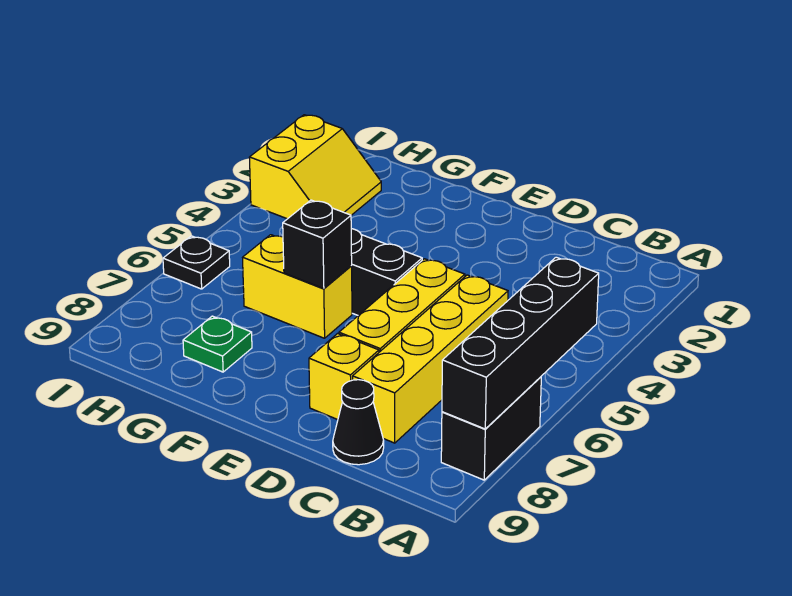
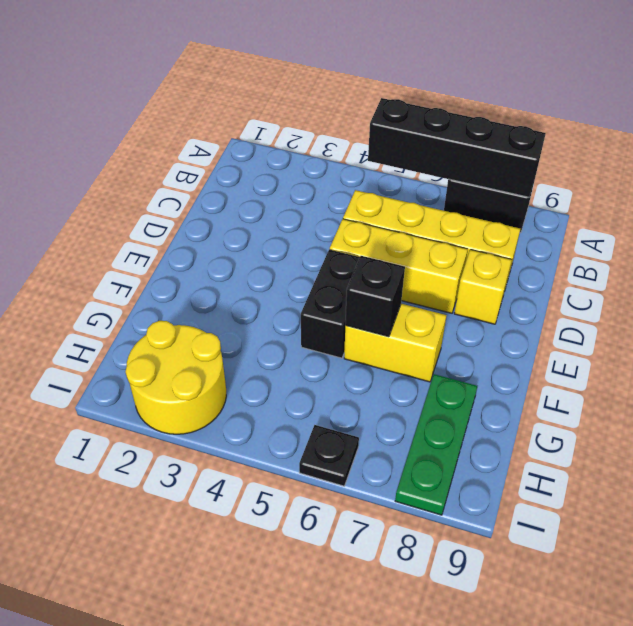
black 1x1 cone [333,380,384,465] -> none
yellow 1x2 brick [243,235,352,338] -> yellow 1x2 brick turned to [344,304,446,382]
green 1x1 plate [183,316,252,372] -> green 1x3 plate [395,374,477,515]
yellow 2x2 slope [249,115,381,219] -> yellow 2x2 round brick [125,321,226,434]

